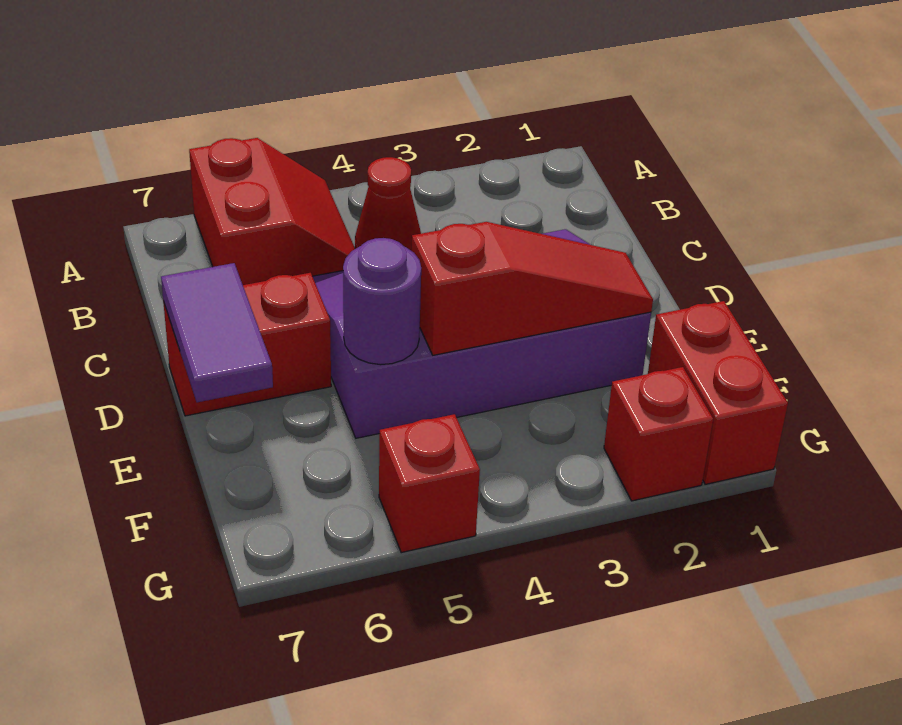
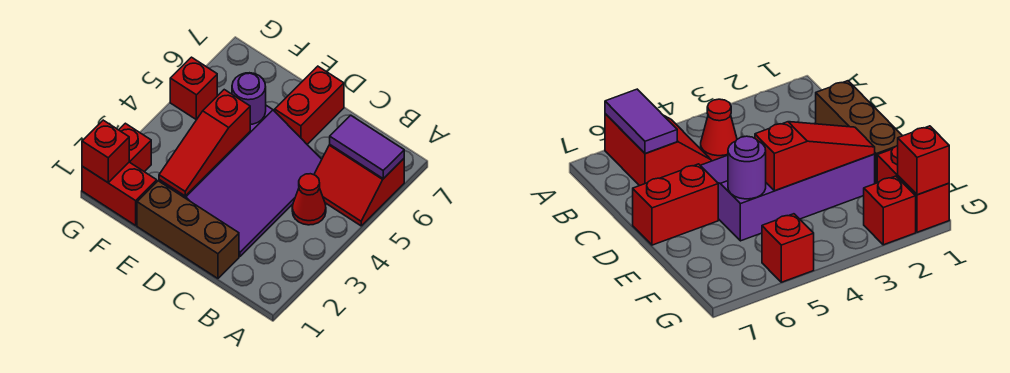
none -> brown 1x3 brick [137,181,239,278]
purple 1x2 tile [161,263,273,402] -> purple 1x2 tile moved to [330,115,404,179]
none -> red 1x1 brick [82,120,129,182]

